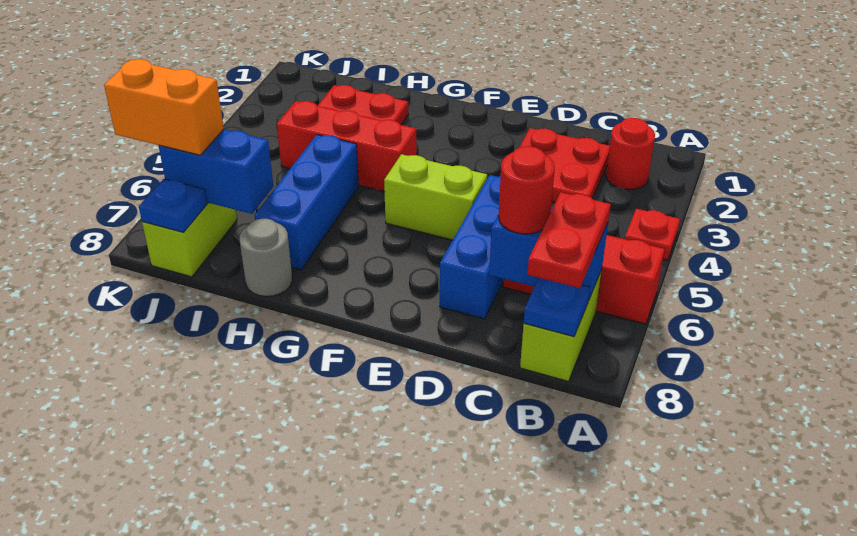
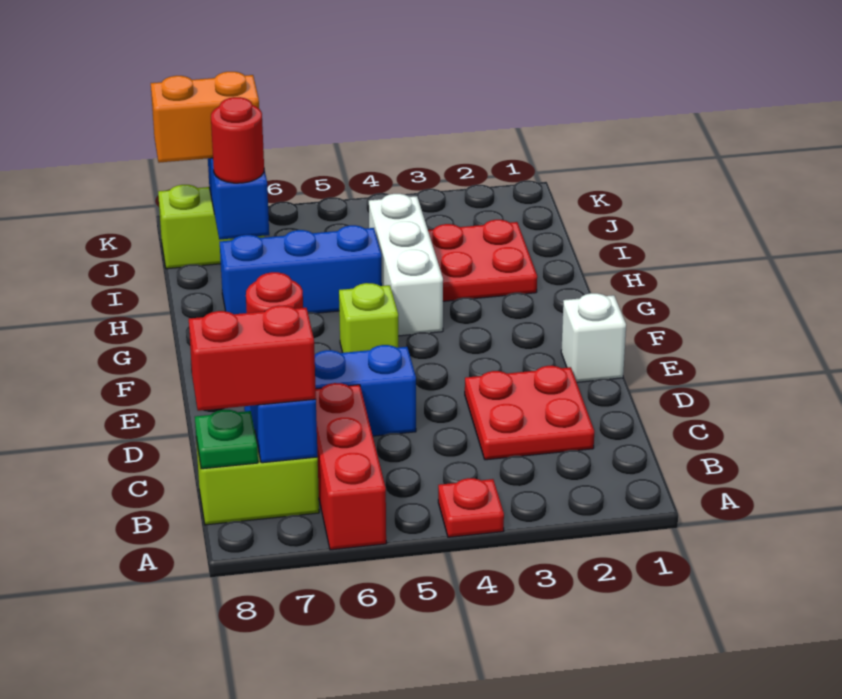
red 1x1 round brick [606,118,655,190] -> red 1x1 round brick moved to [211,97,264,183]
red 1x2 plate [527,192,611,288] -> red 1x2 brick [189,306,316,411]
blue 1x1 plate [524,278,590,337] -> green 1x1 plate [195,410,258,469]
none -> white 1x1 brick [561,293,626,382]
lime 1x2 brick [384,154,487,240] -> lime 1x1 brick [339,283,398,353]
red 1x3 brick [277,101,416,191] -> white 1x3 brick [369,194,443,336]
grey 1x1 round brick [240,219,292,296] -> none
orange 1x2 brick [104,59,224,155] -> orange 1x2 brick turned to [151,72,259,163]
blue 1x1 plate [139,179,207,232] -> none

